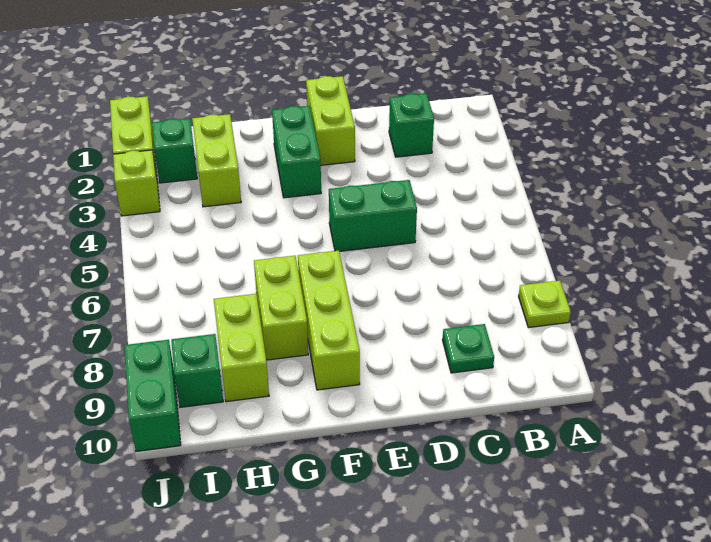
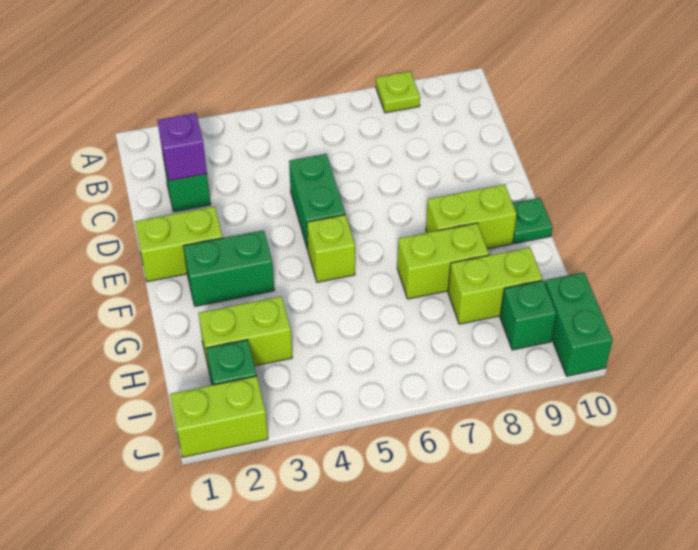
none -> purple 1x1 brick [157,113,207,181]
green 1x1 plate [443,324,494,373] -> green 1x1 plate moved to [513,198,553,244]
lime 1x3 brick [298,251,360,390] -> lime 1x2 brick [426,184,517,249]
lime 1x1 brick [113,150,160,216] -> lime 1x1 brick moved to [307,215,355,282]
green 1x2 brick [124,340,181,451] -> green 1x2 brick turned to [545,272,613,376]

